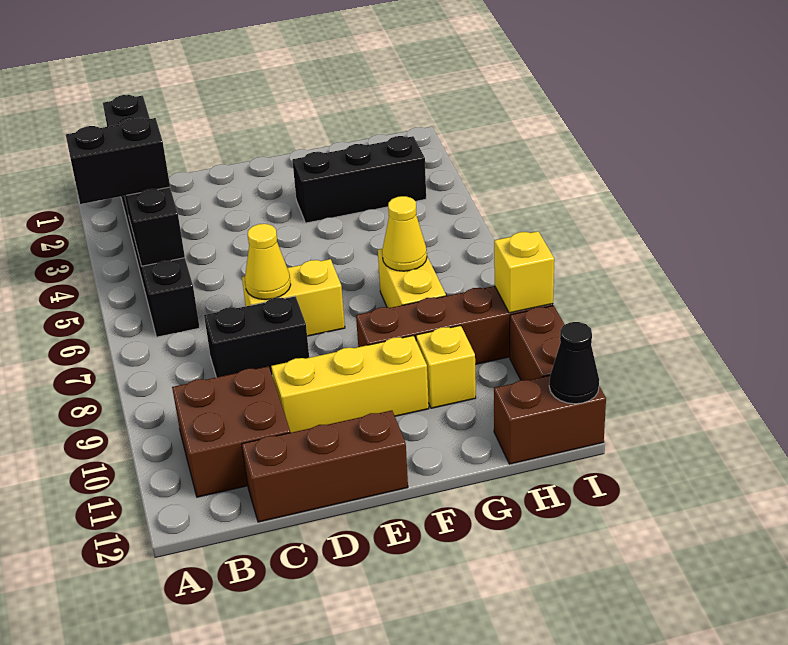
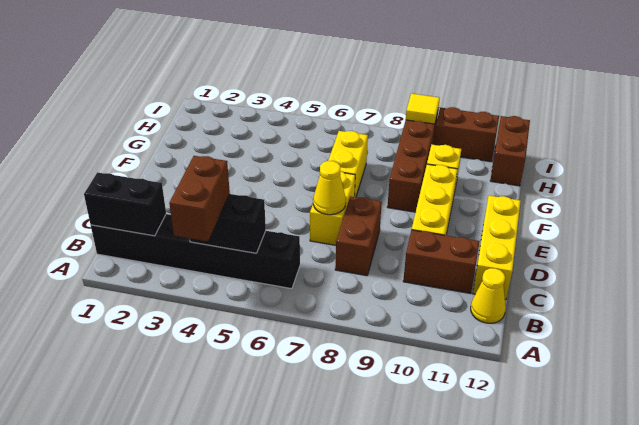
black 1x2 brick [66,117,170,204] -> brown 1x2 brick [169,156,230,241]
brown 2x2 brick [172,366,290,497] -> brown 1x2 brick [403,230,480,294]
black 1x2 brick [204,296,309,377] -> brown 1x2 brick [335,196,382,276]
brown 1x3 brick [242,410,408,522] -> yellow 1x3 brick [473,196,521,300]
black 1x3 brick [292,136,426,223] -> none
yellow 1x2 brick [378,249,446,308] -> yellow 1x2 brick turned to [328,131,368,197]
yellow 1x1 cone [382,196,427,271] -> yellow 1x1 cone moved to [471,268,506,323]
yellow 1x1 brick [494,231,554,313] -> yellow 1x1 tile [406,93,440,124]
black 1x1 cone [549,322,599,404] -> none

